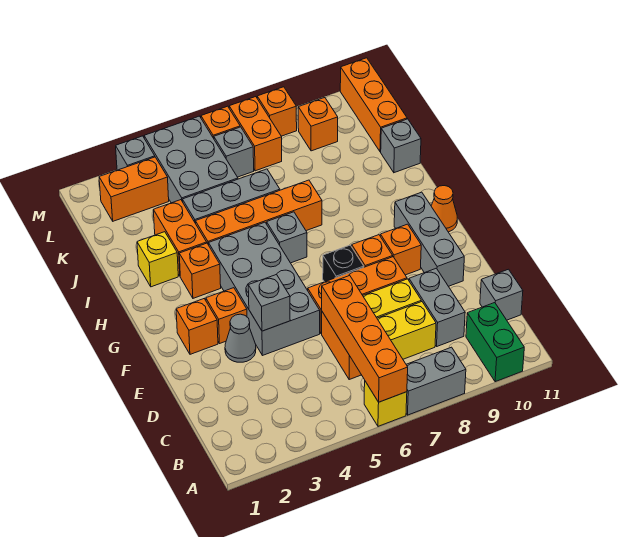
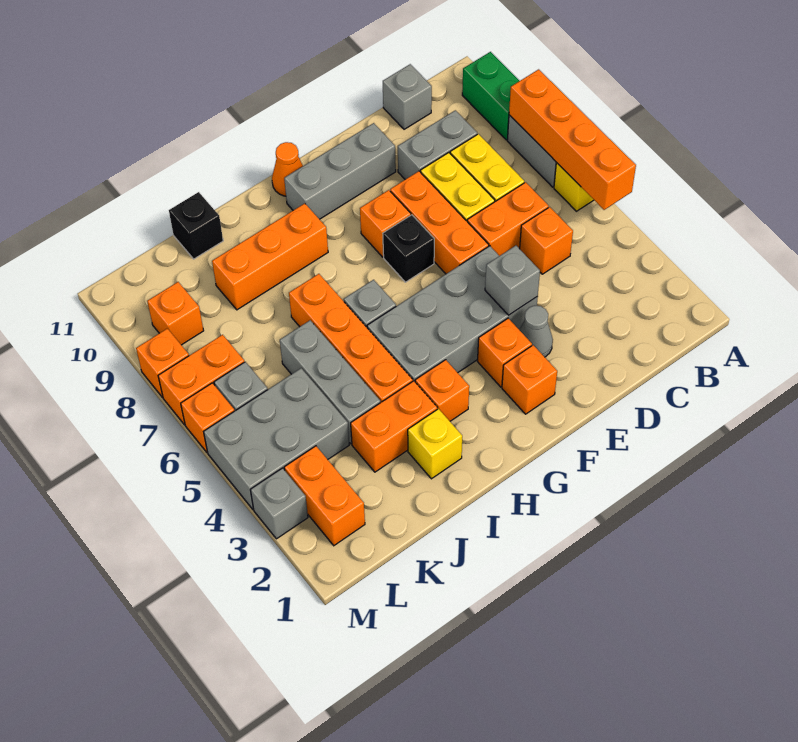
orange 1x4 brick [322,276,408,402] -> orange 1x4 brick turned to [509,69,636,210]
green 1x2 brick [466,303,524,382] -> green 1x2 brick turned to [462,52,519,140]
orange 1x1 brick [380,224,421,275] -> orange 1x1 brick moved to [520,207,573,274]
grey 1x1 brick [381,119,421,173] -> black 1x1 brick [169,192,223,259]
orange 1x3 brick [340,58,407,152] -> orange 1x3 brick moved to [212,203,328,310]

